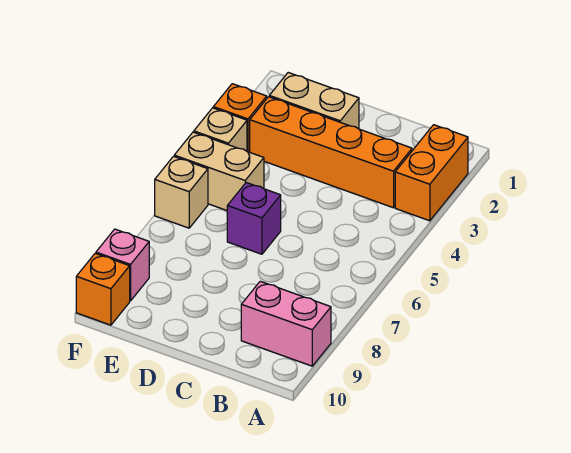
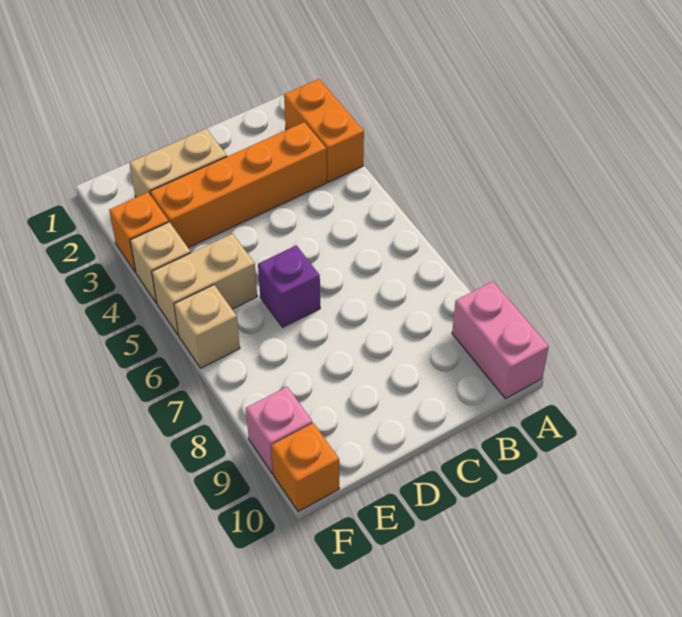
pink 1x2 brick [241,281,331,366] -> pink 1x2 brick turned to [452,281,549,399]

